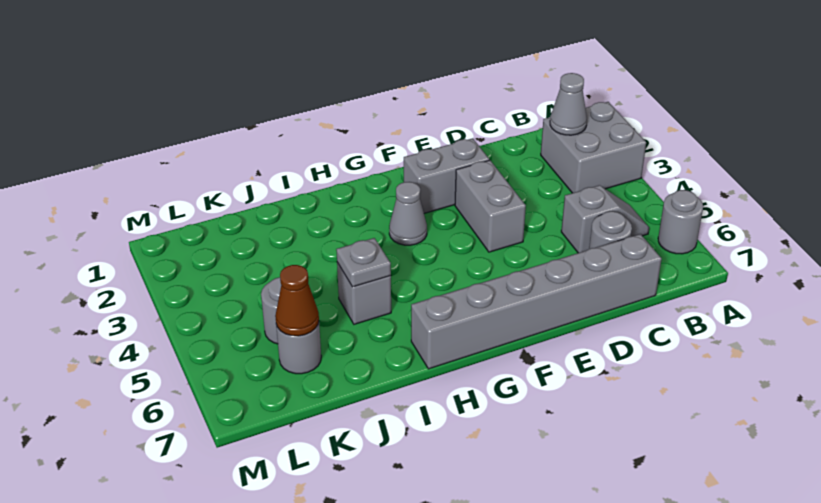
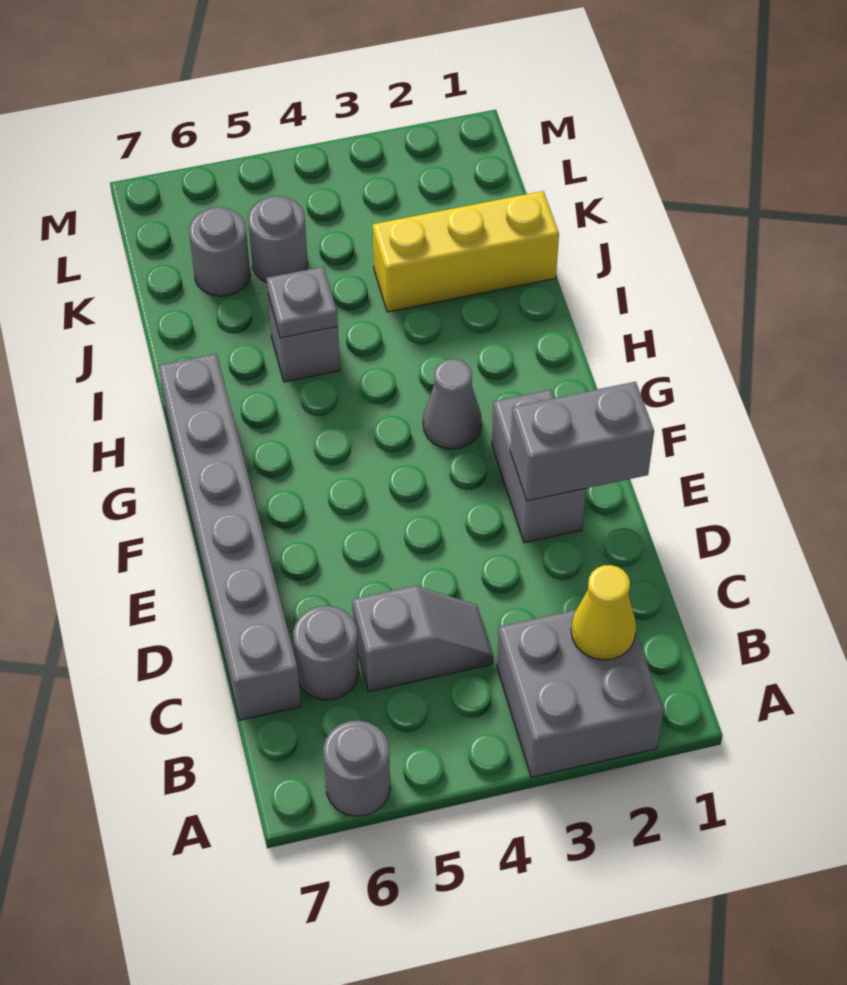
grey 1x1 cone [550,73,587,135] -> yellow 1x1 cone [571,565,636,660]
grey 1x2 slope [561,185,649,253] -> grey 1x2 slope turned to [352,586,493,692]
grey 1x2 brick [455,160,526,252] -> grey 1x2 brick moved to [510,382,654,501]
none -> yellow 1x3 brick [373,191,559,312]
brown 1x1 cone [275,265,319,336] -> none

